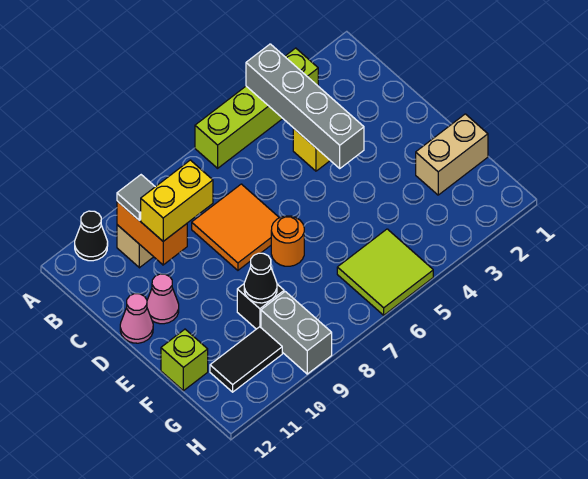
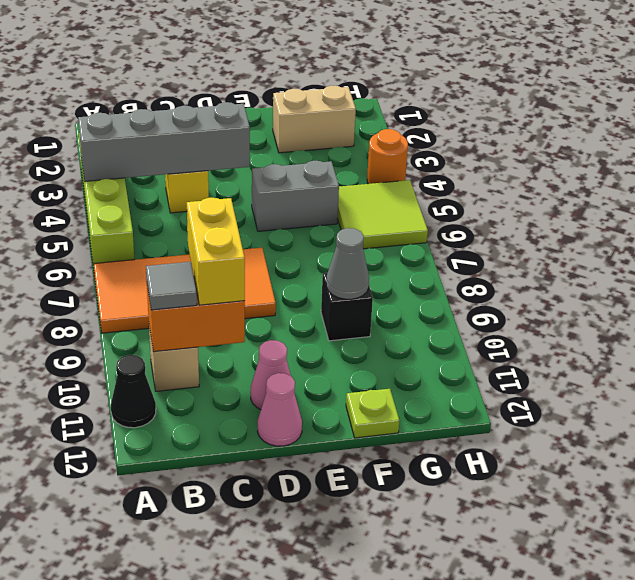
orange 2x2 tile [192,184,279,270] -> orange 2x4 tile [94,248,276,333]
orange 1x1 round brick [271,216,304,266] -> orange 1x1 round brick moved to [367,129,408,184]
tan 1x2 brick [416,114,488,195] -> tan 1x2 brick turned to [273,86,356,153]
black 1x1 cone [244,253,277,303] -> grey 1x1 cone [326,228,369,299]
lime 1x1 brick [161,329,208,391] -> lime 1x1 plate [346,389,400,438]
grey 1x2 brick [261,292,332,374] -> grey 1x2 brick moved to [252,161,339,231]
black 1x2 tile [210,327,282,392] -> none

